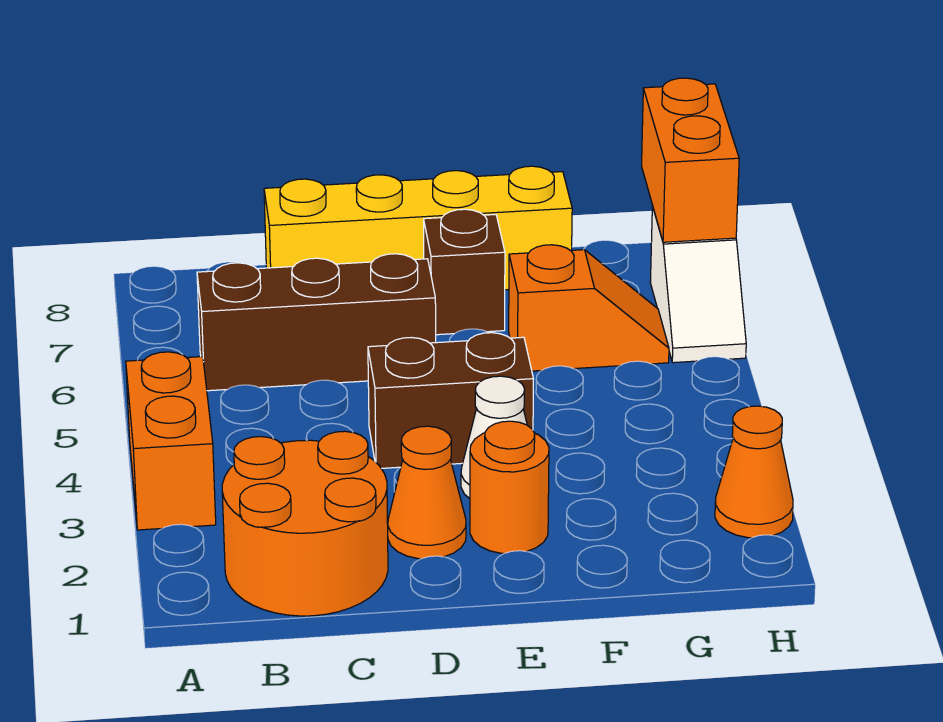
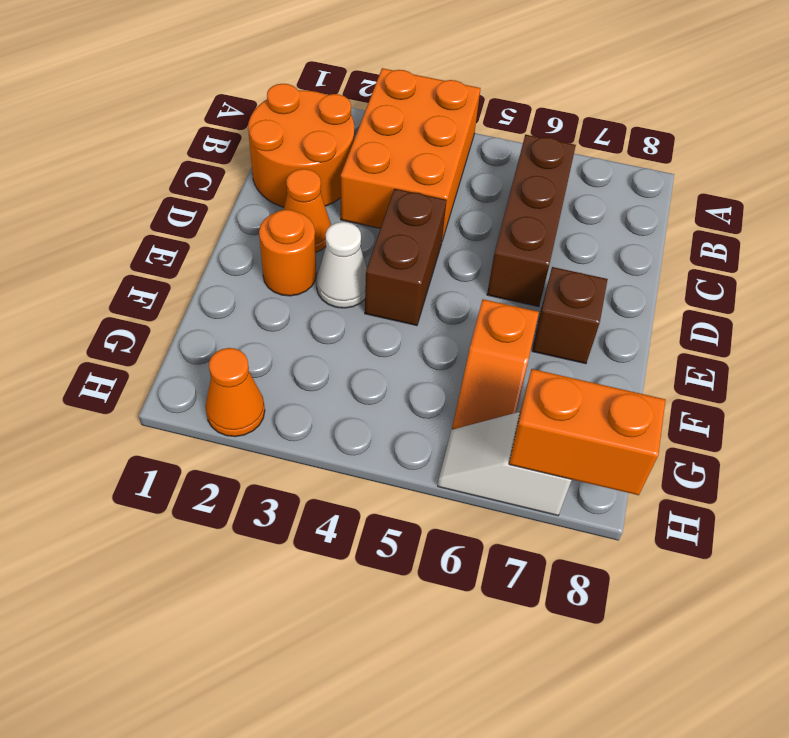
orange 1x2 brick [126,352,216,530] -> orange 2x3 brick [341,68,481,241]
yellow 1x4 brick [264,166,572,290] -> none

